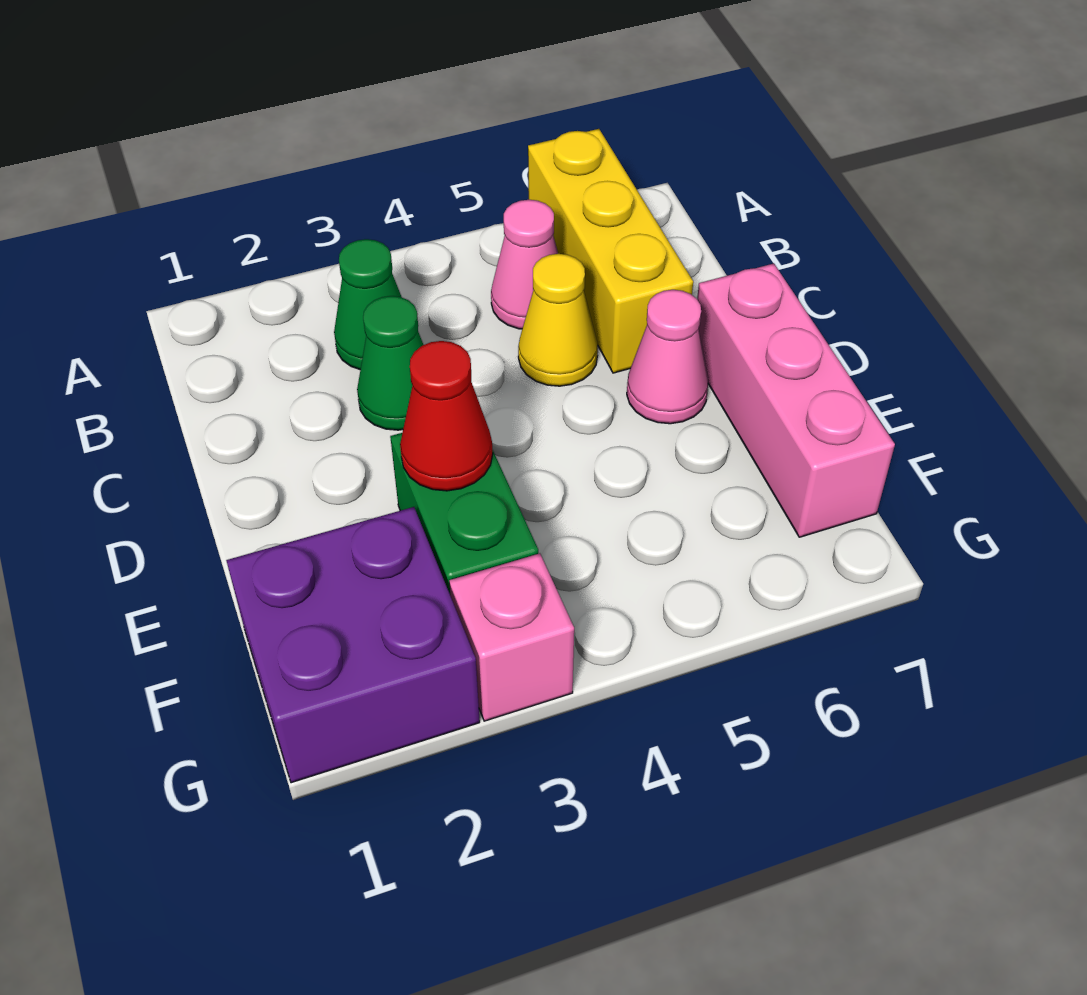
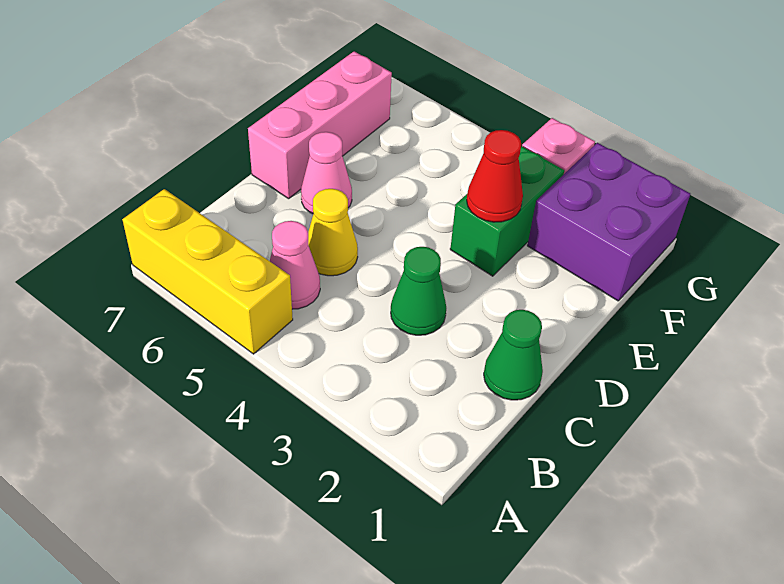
yellow 1x3 brick [528,129,693,373] -> yellow 1x3 brick turned to [122,189,293,354]
green 1x1 cone [334,239,401,370] -> green 1x1 cone moved to [484,310,543,400]

